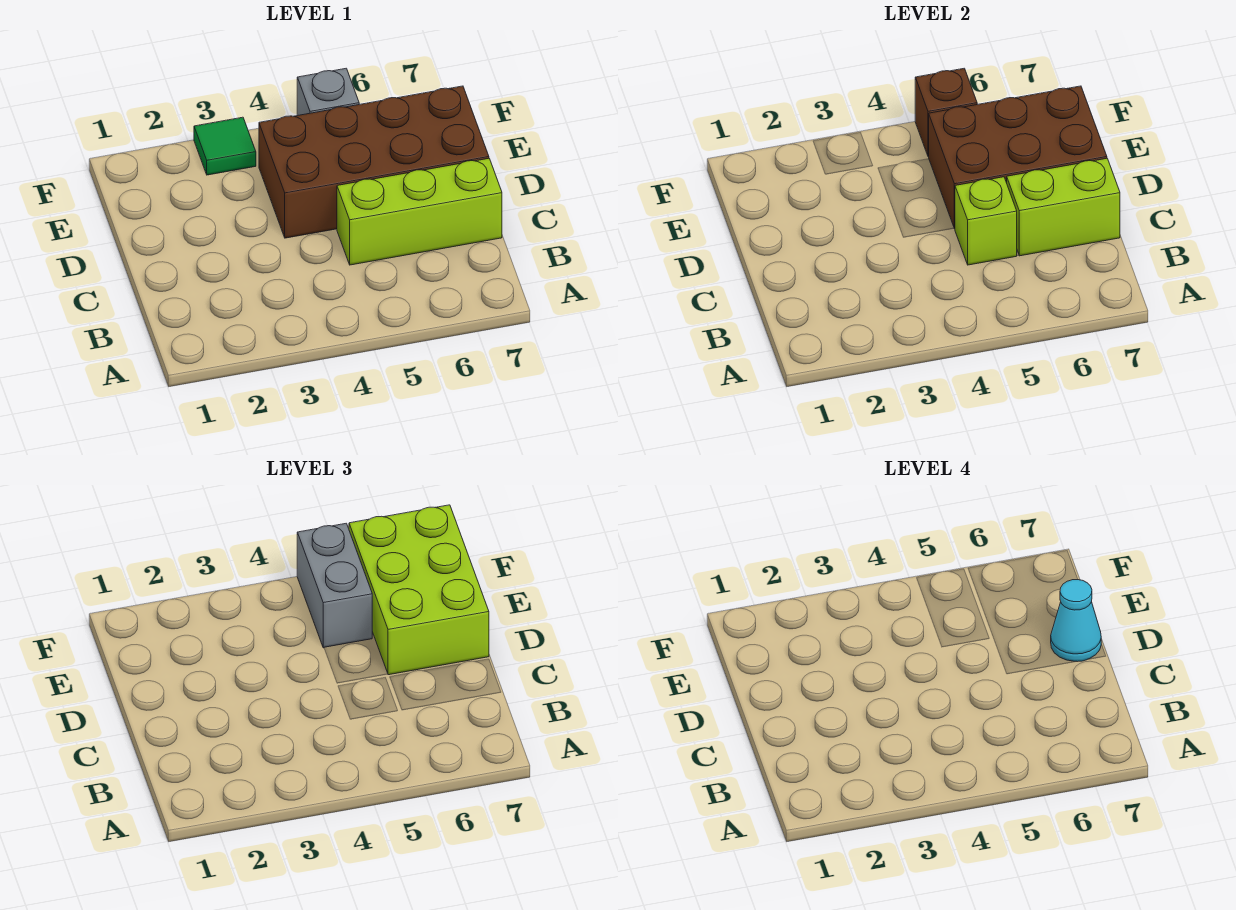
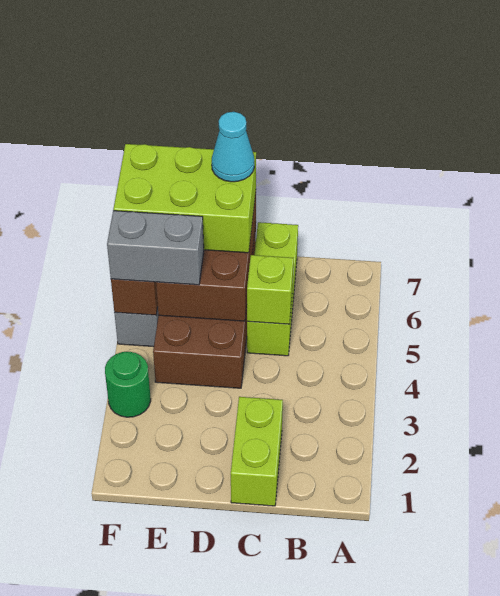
lime 1x2 brick [1007,158,1120,256] -> lime 1x2 brick moved to [231,397,283,506]
green 1x1 tile [194,117,256,175] -> green 1x1 round brick [105,352,151,417]

